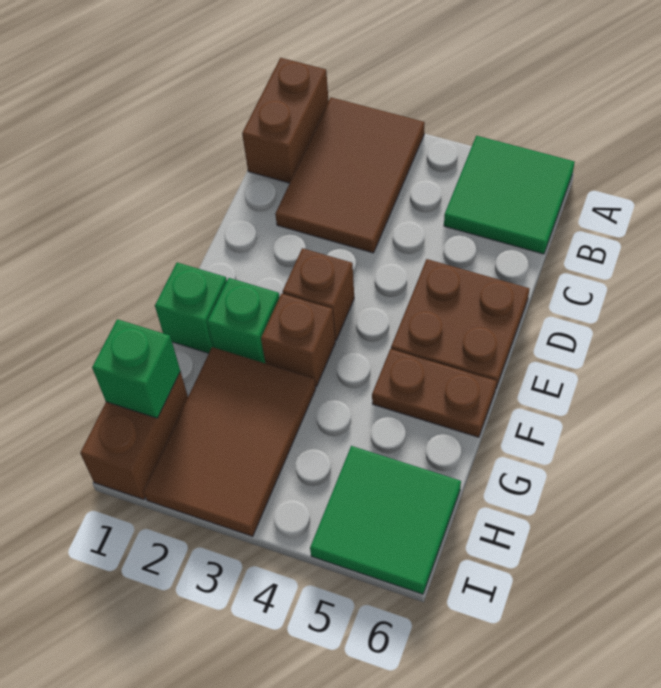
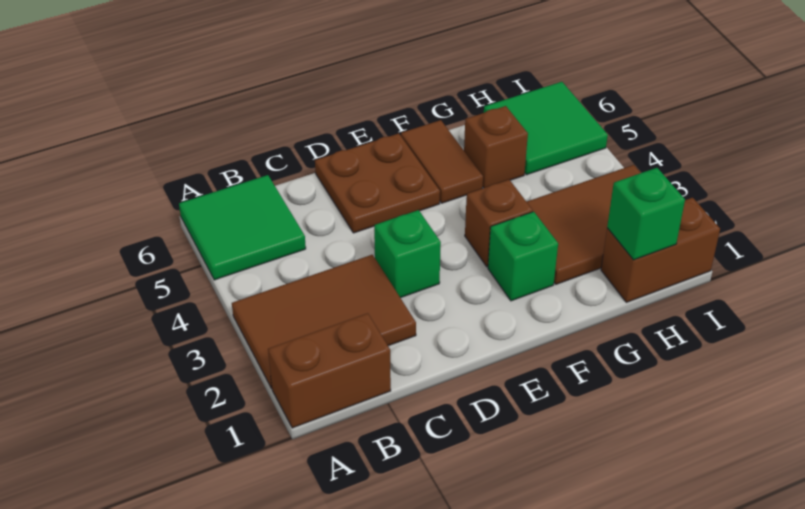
brown 1x1 brick [283,248,354,340] -> brown 1x1 brick moved to [464,106,528,188]
green 1x1 brick [155,263,227,353] -> green 1x1 brick moved to [374,210,441,298]
brown 1x2 plate [372,349,497,437] -> brown 1x2 tile [401,120,483,203]

